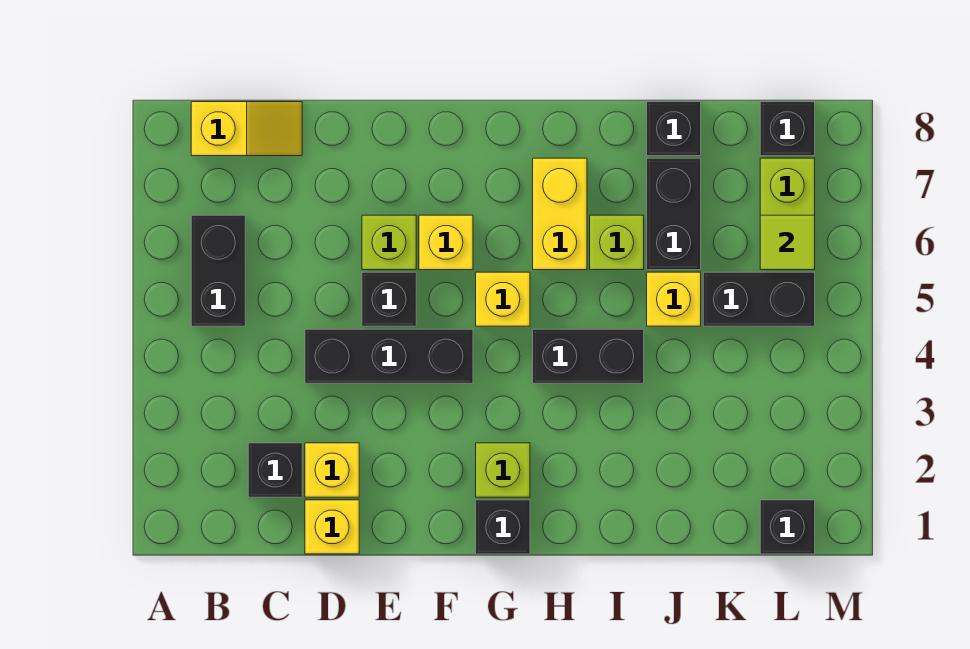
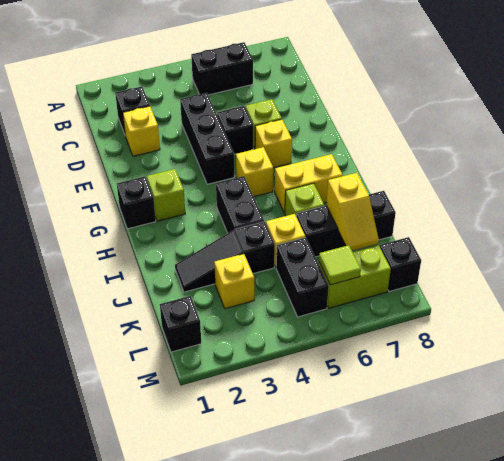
yellow 1x2 slope [191,102,302,156] -> yellow 1x2 slope moved to [326,173,379,251]
yellow 1x1 brick [305,500,359,554] -> yellow 1x1 brick moved to [214,254,254,309]
none -> black 1x3 slope [175,222,275,292]

